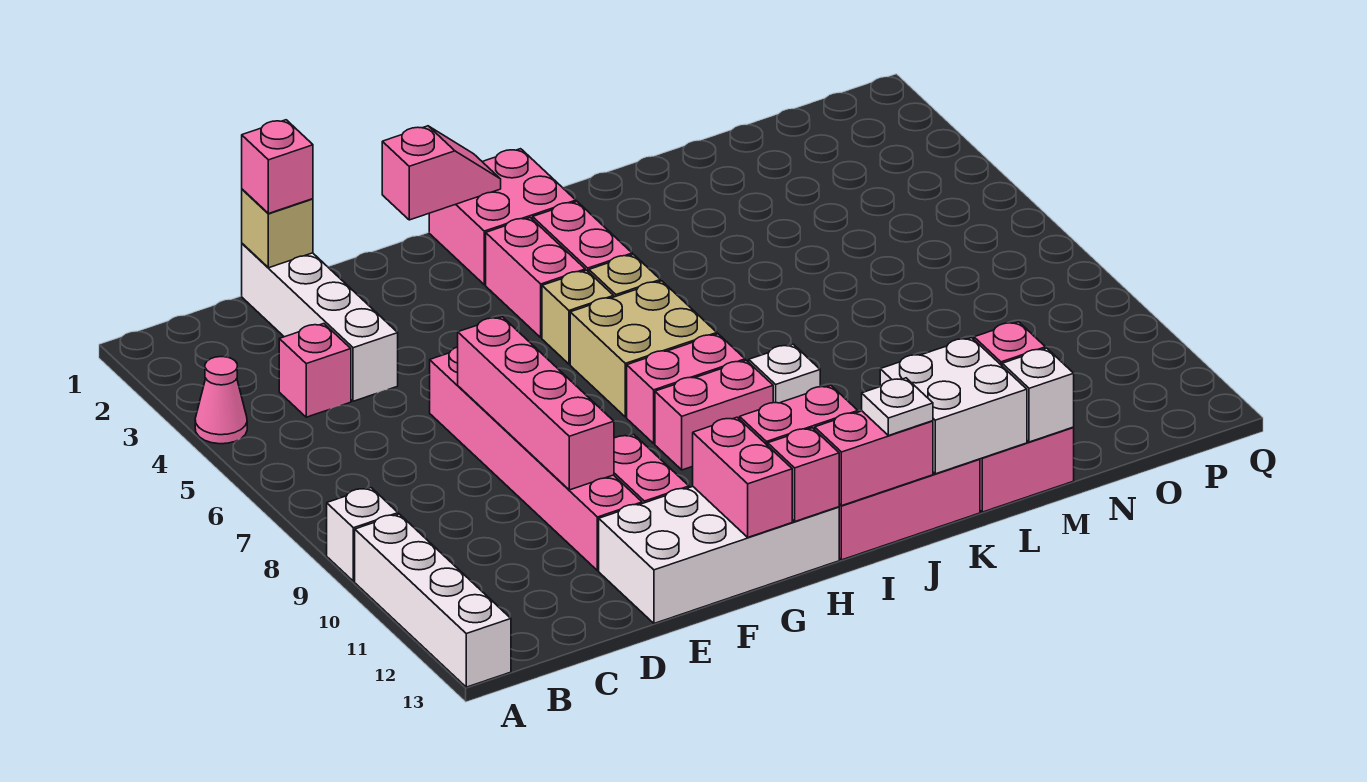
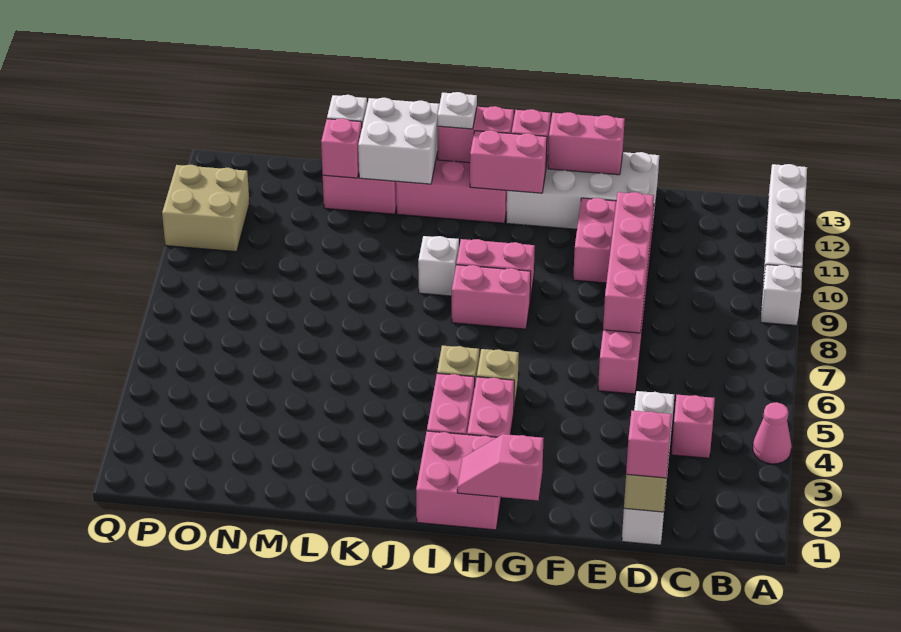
pink 1x2 brick [693,417,792,537] -> pink 1x2 brick turned to [548,112,625,175]
tan 2x2 brick [570,281,717,417] -> tan 2x2 brick moved to [162,165,250,252]

